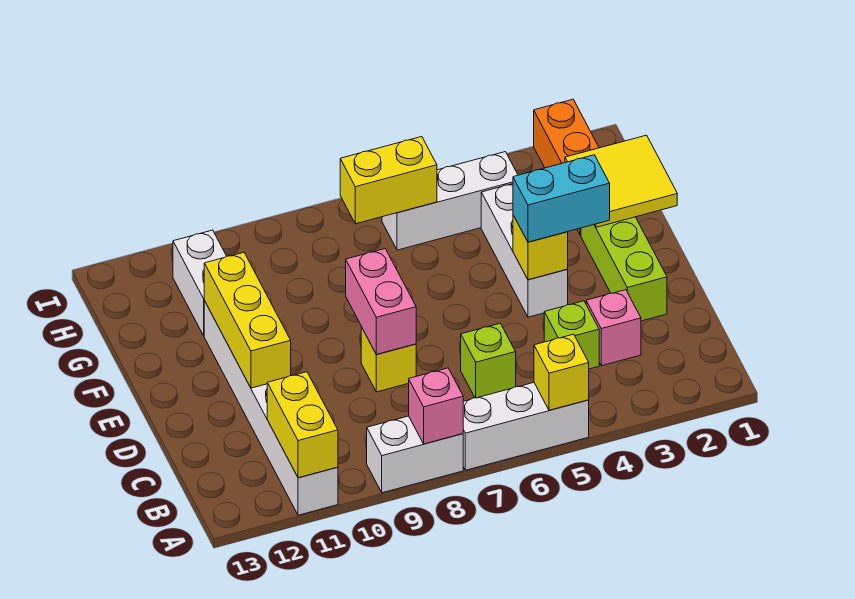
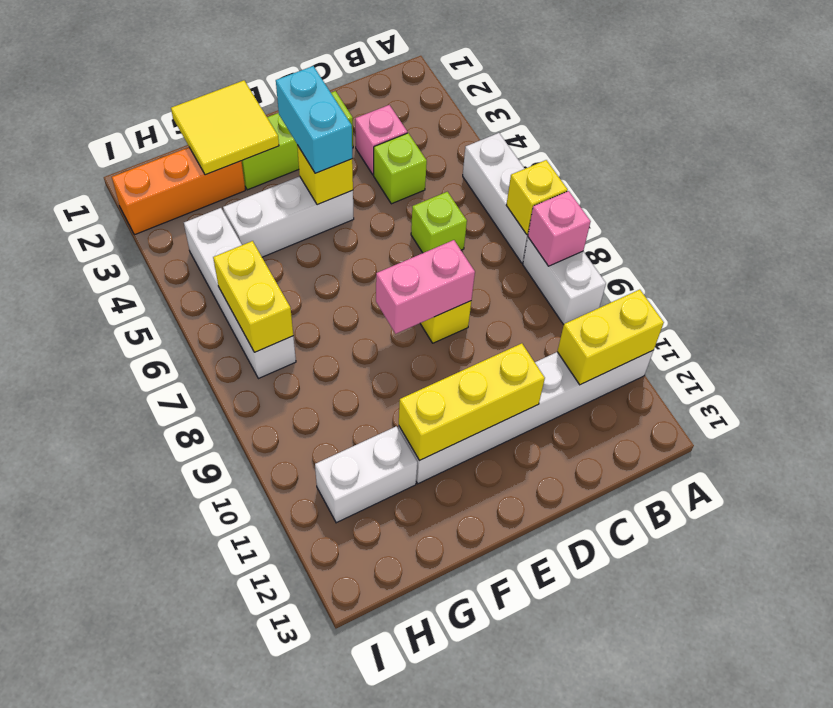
yellow 1x1 brick [534,334,589,410] -> yellow 1x1 brick moved to [506,160,568,234]
white 1x3 brick [382,152,518,250] -> white 1x4 brick [184,208,296,379]

